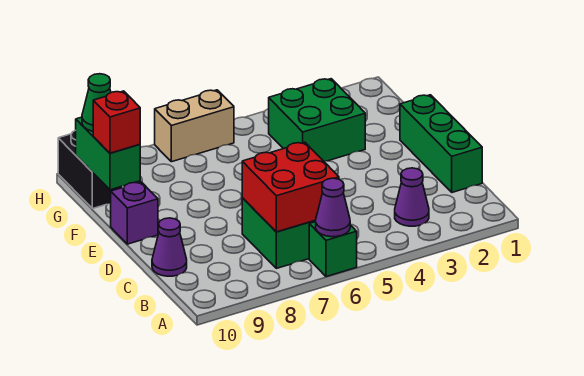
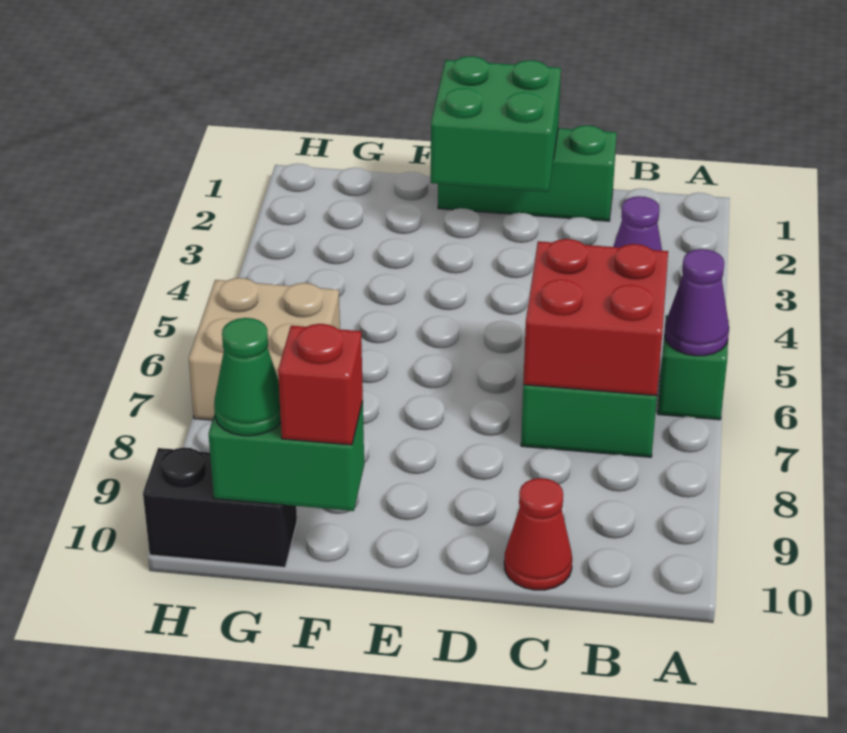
purple 1x1 cone [152,218,187,276] -> red 1x1 cone [504,478,572,590]
purple 1x1 brick [111,182,158,244] -> none
green 2x2 brick [269,79,365,161] -> green 2x2 brick moved to [431,56,561,192]
tan 1x2 brick [155,90,234,162] -> tan 2x2 brick [189,278,340,420]

